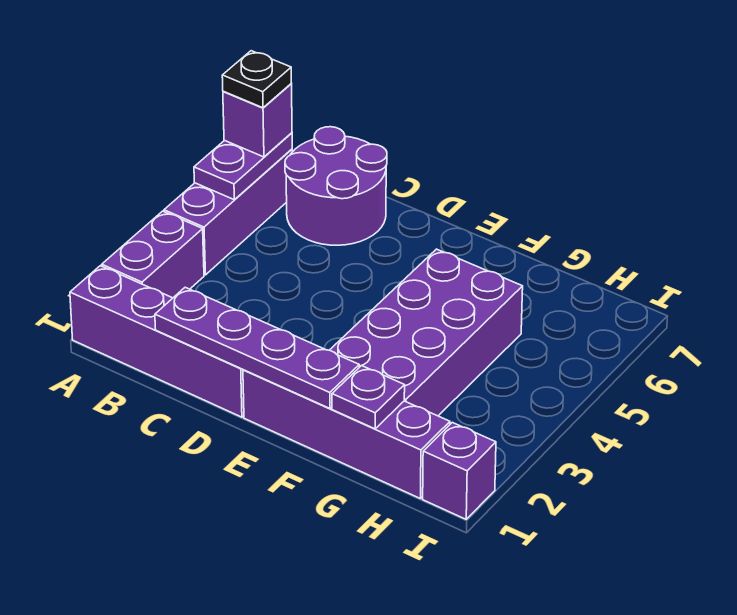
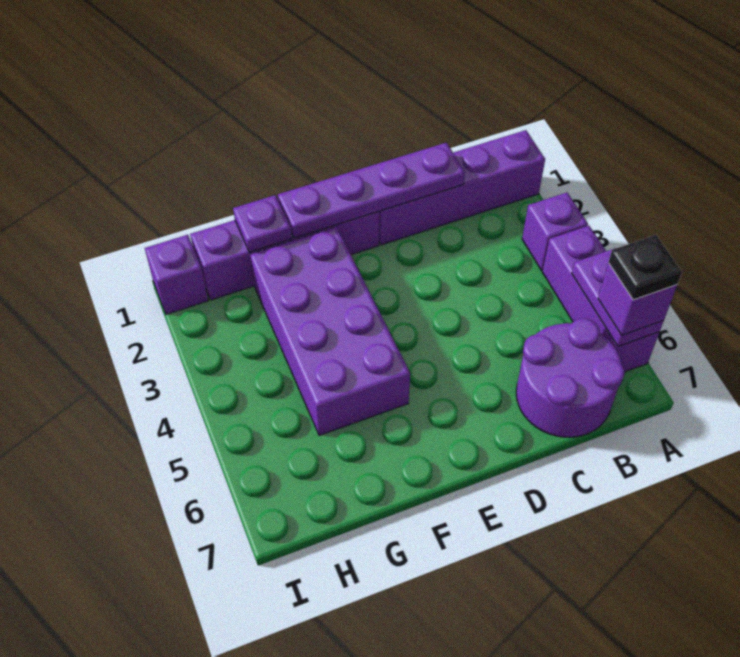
purple 1x2 brick [102,211,204,298] -> purple 1x1 brick [522,193,588,271]

